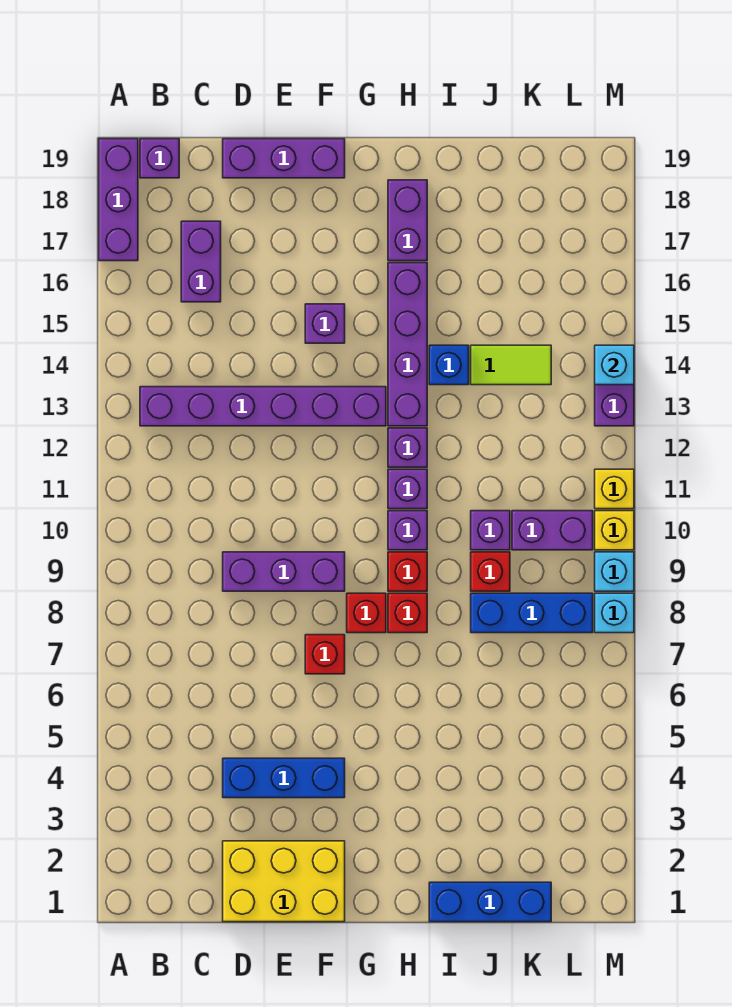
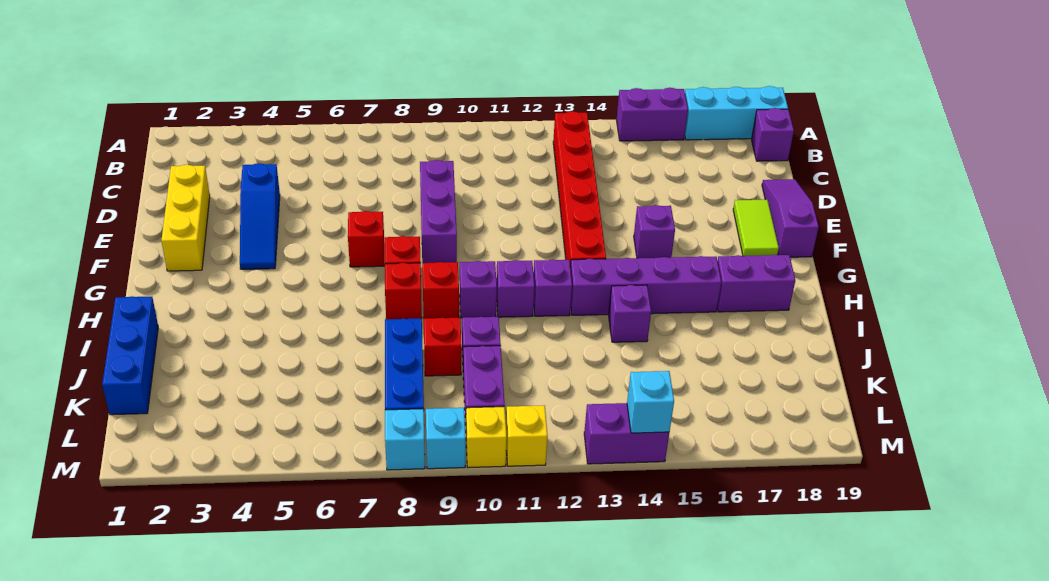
purple 1x3 brick [99,139,138,261] -> cyan 1x3 brick [685,86,788,140]
purple 1x6 brick [140,387,386,426] -> red 1x6 brick [553,111,606,268]
purple 1x2 brick [181,221,221,302] -> purple 1x2 brick moved to [617,88,688,141]
yellow 2x3 brick [223,841,345,922] -> yellow 1x3 brick [161,165,210,271]
blue 1x3 brick [223,758,345,798] -> blue 1x3 slope [240,163,280,269]
purple 1x3 brick [223,139,345,178] -> purple 1x3 slope [762,179,819,257]
blue 1x1 brick [429,345,469,385] -> purple 1x1 brick [609,285,651,342]
lime 1x2 tile [471,345,551,385] -> lime 1x2 tile moved to [733,200,779,256]

